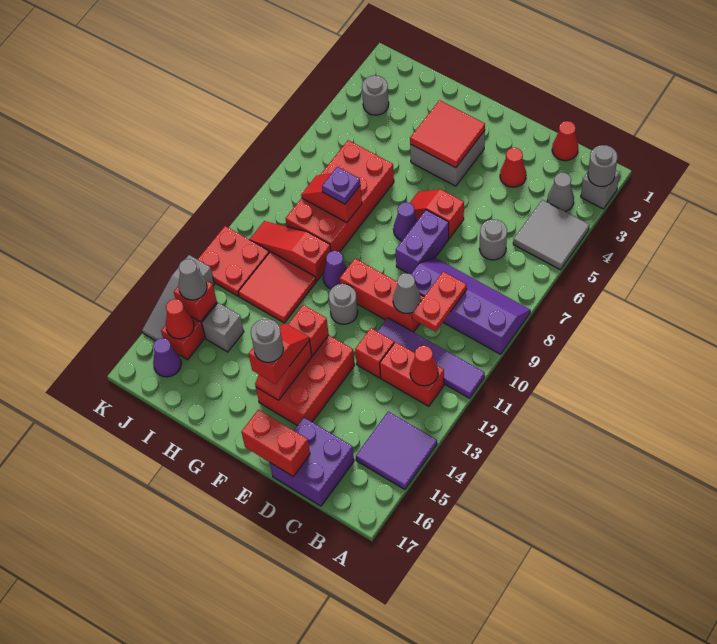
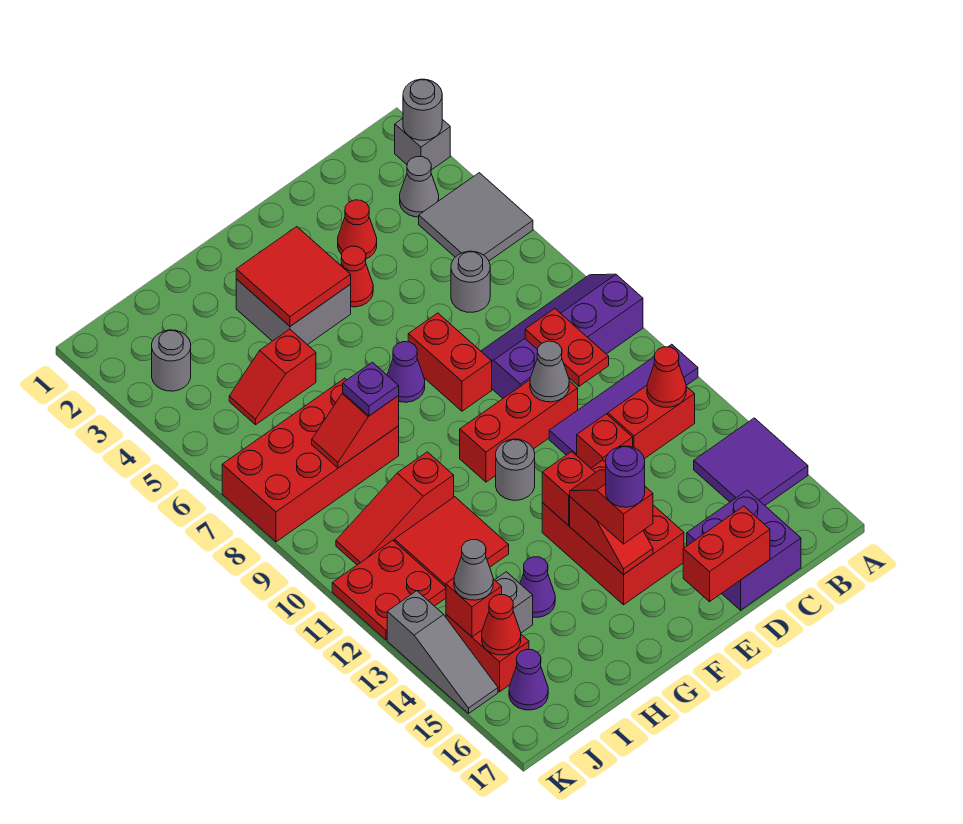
red 1x1 cone [552,121,578,161] -> red 1x1 cone moved to [341,246,373,307]
red 1x2 slope [410,189,464,238] -> red 1x2 slope moved to [229,329,316,425]
purple 1x2 brick [396,210,449,274] -> red 1x2 brick [408,313,492,411]
grey 1x1 round brick [251,319,284,362] -> purple 1x1 round brick [606,446,645,507]
purple 1x1 cone [323,251,347,289] -> purple 1x1 cone moved to [520,557,555,617]
red 2x4 brick [285,140,394,252] -> red 2x4 brick turned to [222,378,399,542]

